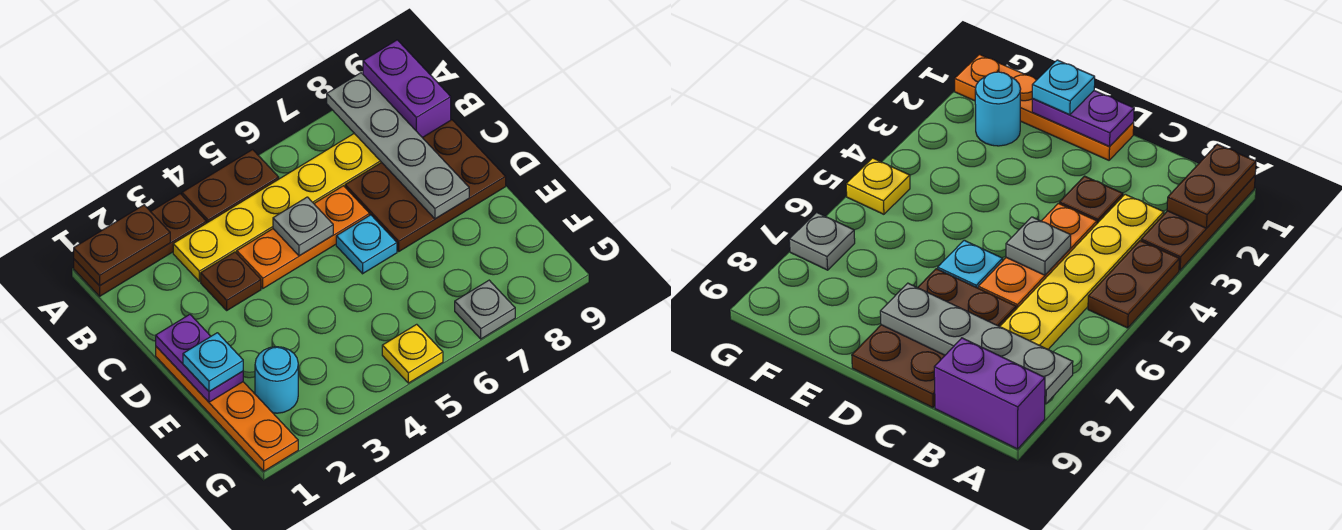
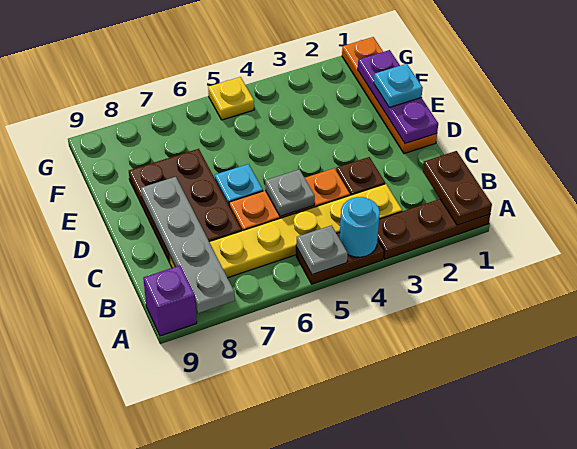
brown 1x2 plate [74,205,170,286] -> brown 1x2 plate turned to [423,151,492,225]
purple 1x2 brick [363,40,451,138] -> purple 1x1 brick [143,265,197,336]
brown 2x3 plate [345,120,506,251] -> brown 2x3 plate turned to [129,149,242,263]
purple 1x2 plate [156,315,243,402] -> purple 1x3 plate [358,50,438,144]
cyan 1x1 round brick [255,347,298,413] -> cyan 1x1 round brick moved to [340,197,380,257]
grey 1x1 plate [455,280,515,339] -> grey 1x1 plate moved to [296,225,348,275]

